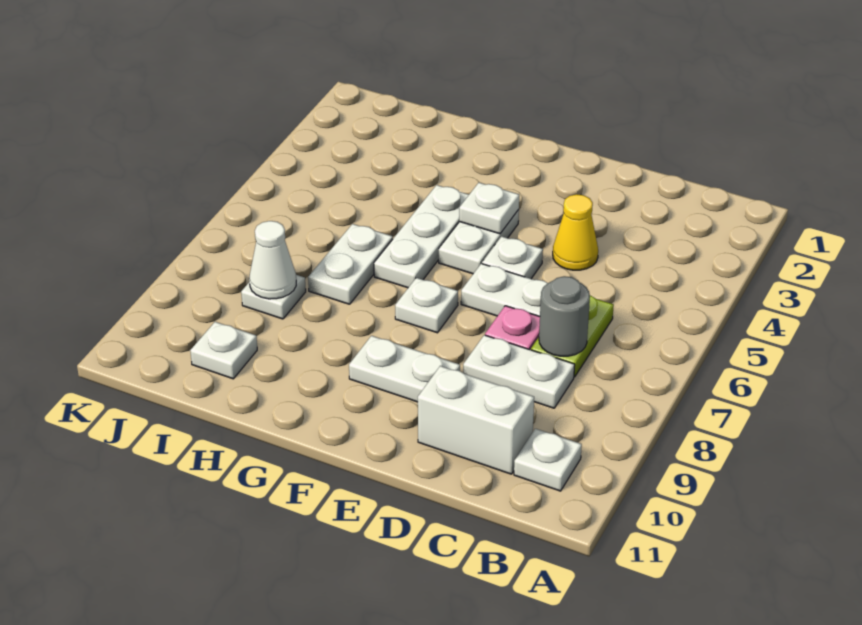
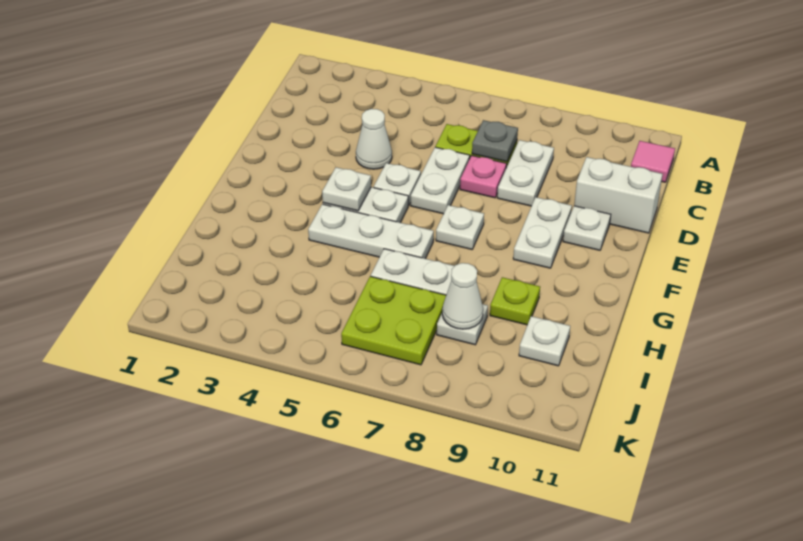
white 1x1 plate [514,429,582,491] -> white 1x1 plate moved to [563,206,611,250]
none -> pink 1x1 tile [631,141,675,182]
grey 1x1 round brick [539,276,590,356] -> grey 1x1 plate [472,120,518,162]
white 1x2 brick [418,366,534,474] -> white 1x2 brick turned to [574,157,662,233]
yellow 1x1 cone [553,194,598,270] -> white 1x1 cone [356,109,392,169]
none -> lime 1x1 plate [490,277,540,325]
none -> lime 2x2 plate [341,276,446,365]

